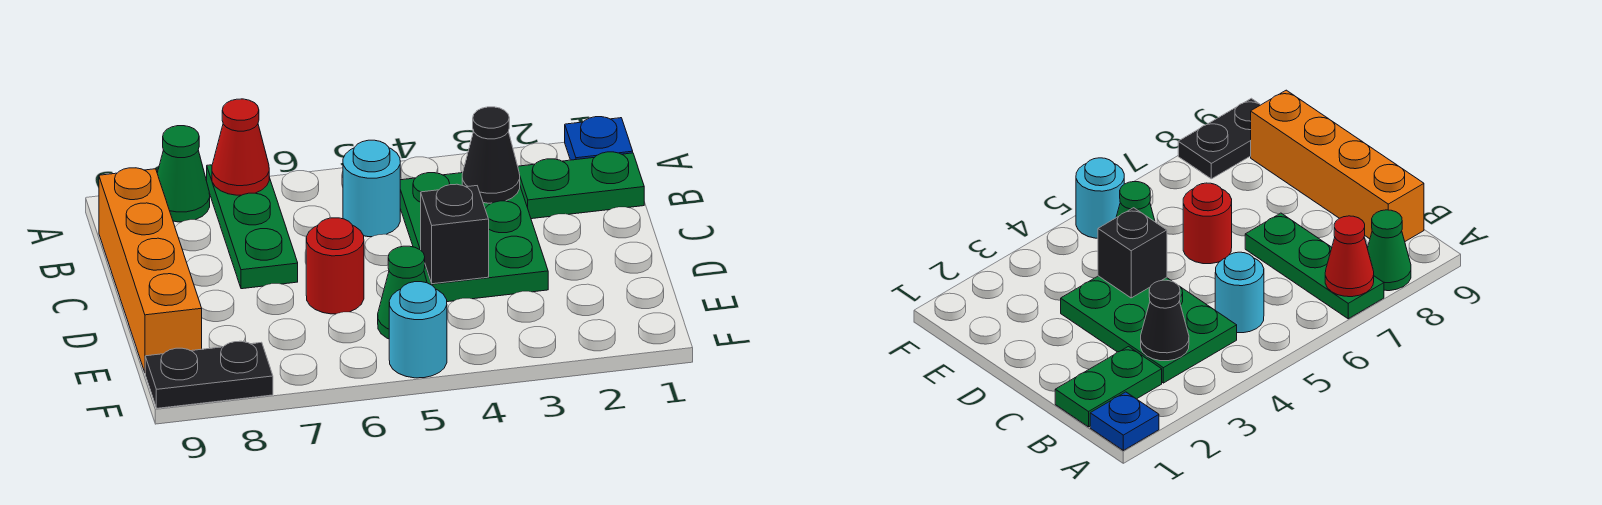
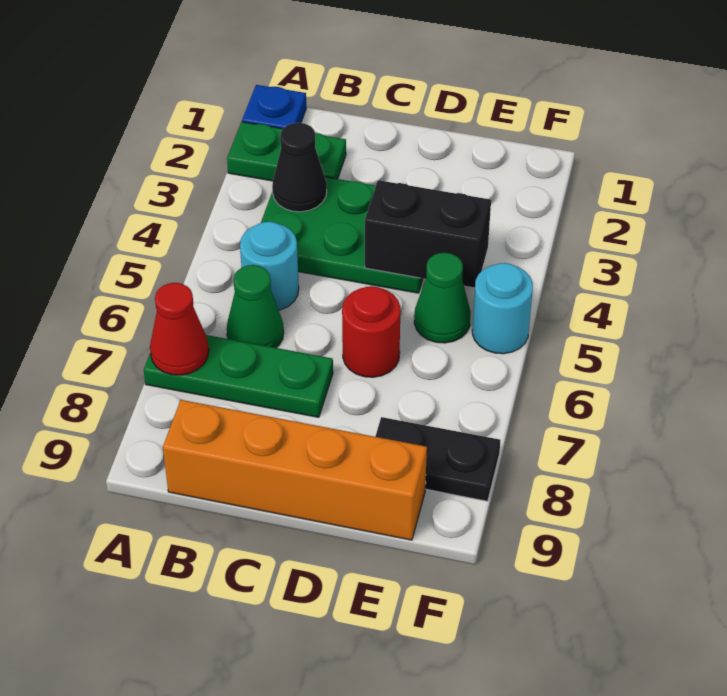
green 1x1 cone [157,126,210,222] -> green 1x1 cone moved to [227,265,284,348]
green 1x2 plate [518,152,644,219] -> green 1x2 plate turned to [227,122,346,181]
black 1x1 brick [421,184,489,284] -> black 1x2 brick [365,180,491,288]
black 1x2 plate [145,341,273,408] -> black 1x2 plate turned to [375,417,500,501]

